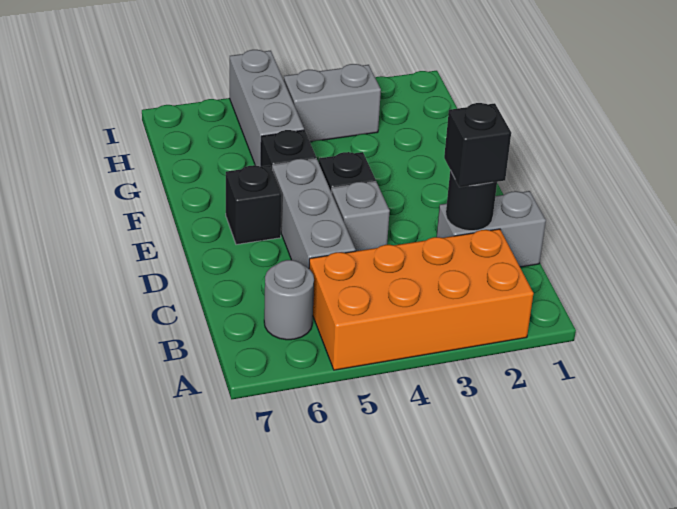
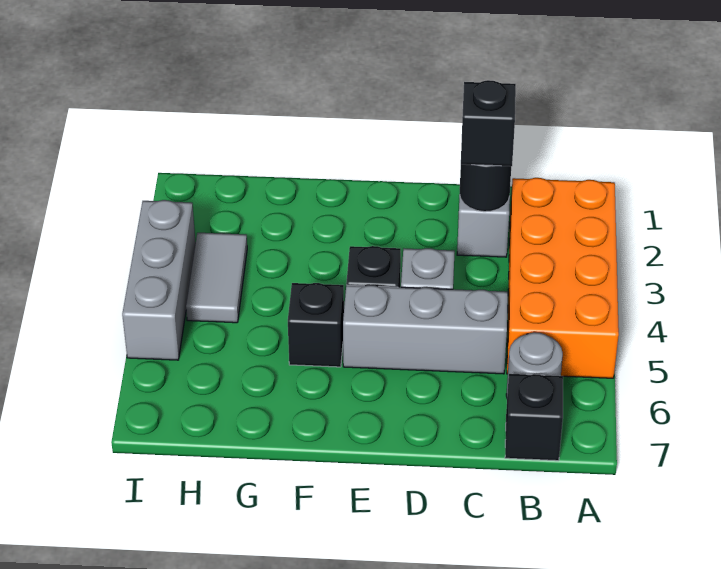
black 1x1 brick [226,165,282,245] -> black 1x1 brick moved to [505,374,563,461]
grey 1x3 brick [230,50,304,167] -> grey 1x3 brick turned to [122,200,196,360]
grey 1x2 brick [284,64,381,142] -> grey 1x2 tile [186,233,247,323]

